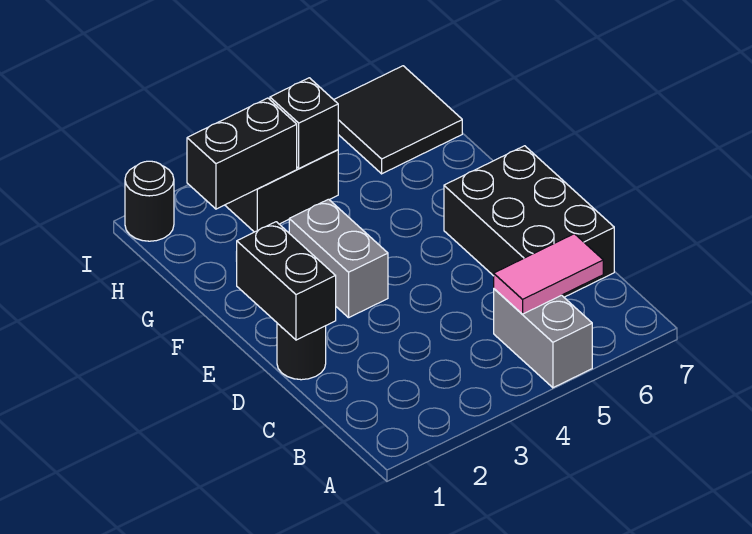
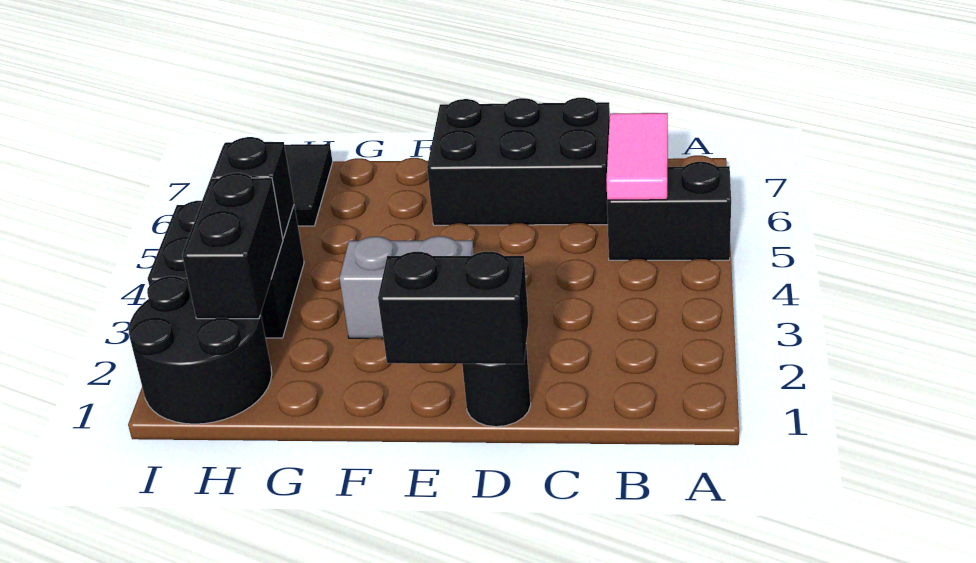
grey 1x2 brick [494,289,592,388] -> black 1x2 brick [607,162,731,260]
black 1x1 round brick [125,161,174,241] -> black 2x2 round brick [129,276,272,424]

